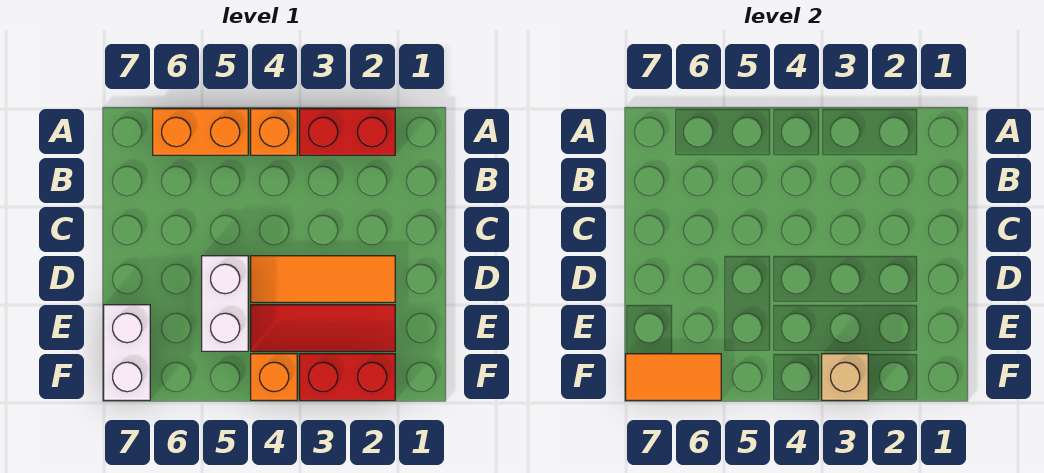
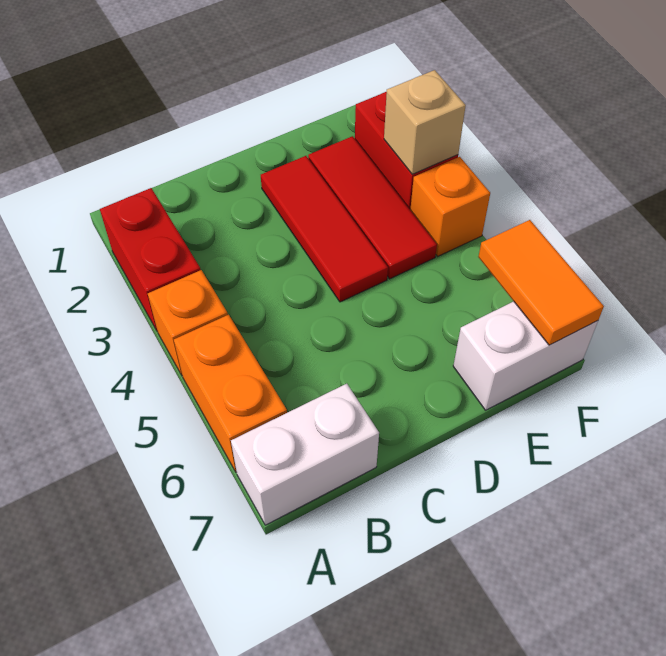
orange 1x3 tile [251,256,395,302] -> red 1x3 tile [261,156,388,302]
white 1x2 brick [202,256,248,351] -> white 1x2 brick moved to [231,384,379,525]

